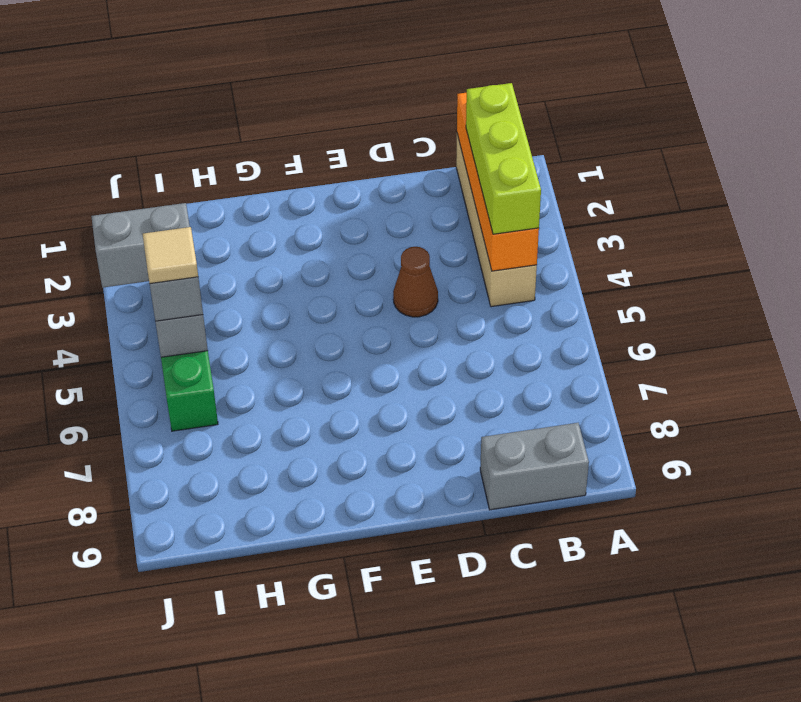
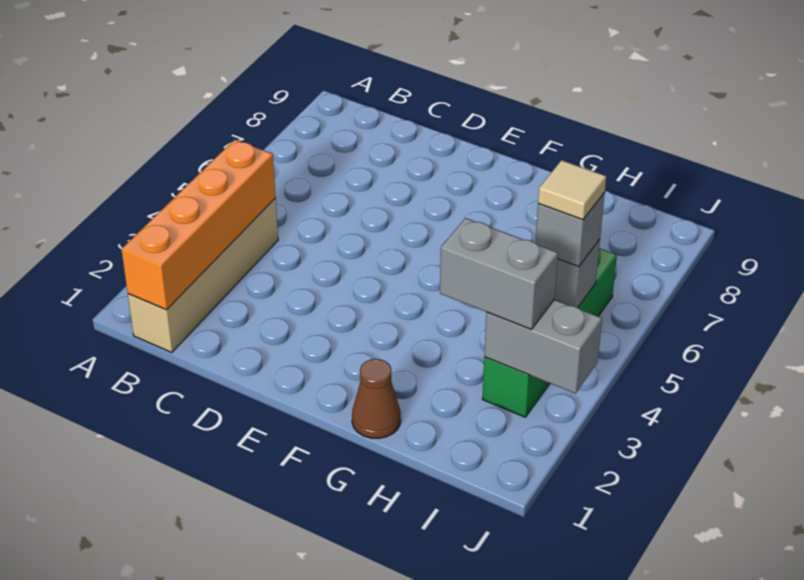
lime 1x3 brick [466,83,541,234] -> none
grey 1x2 brick [480,423,589,510] -> grey 1x2 brick moved to [440,218,558,329]
brown 1x1 cone [393,247,438,317] -> brown 1x1 cone moved to [352,359,401,438]

